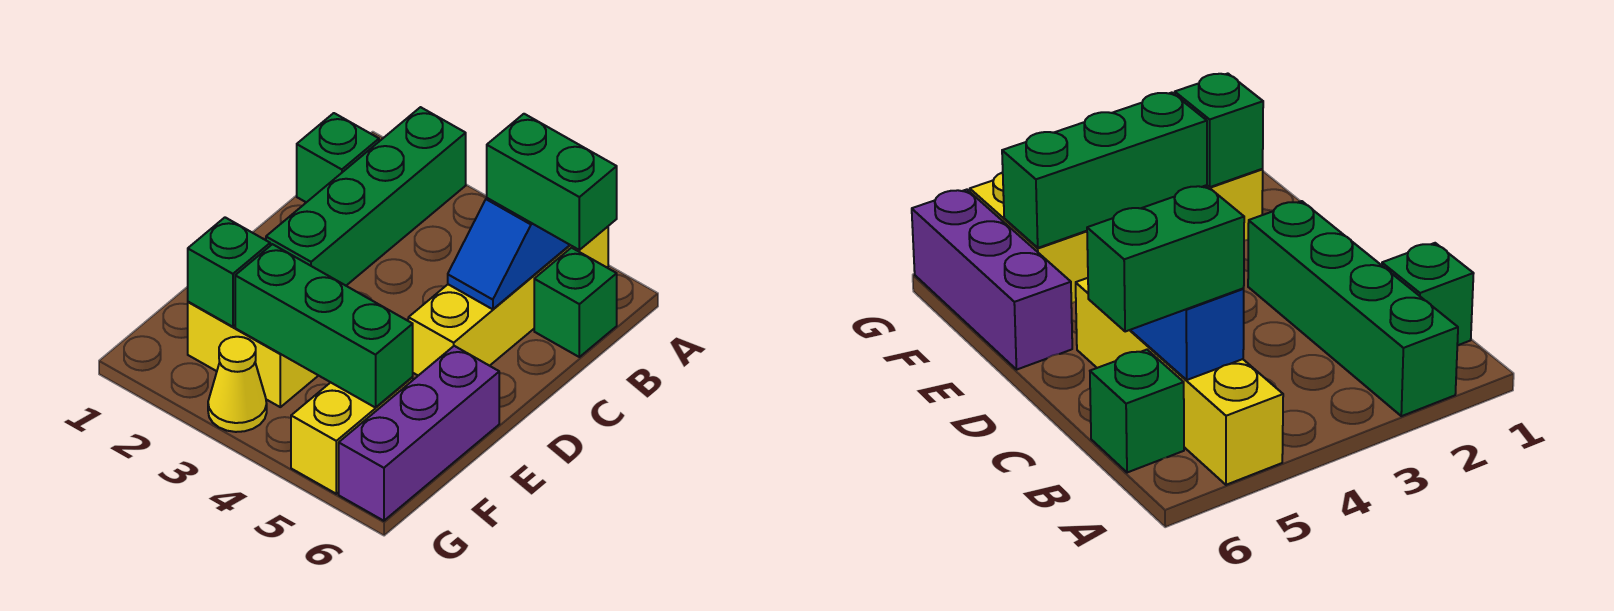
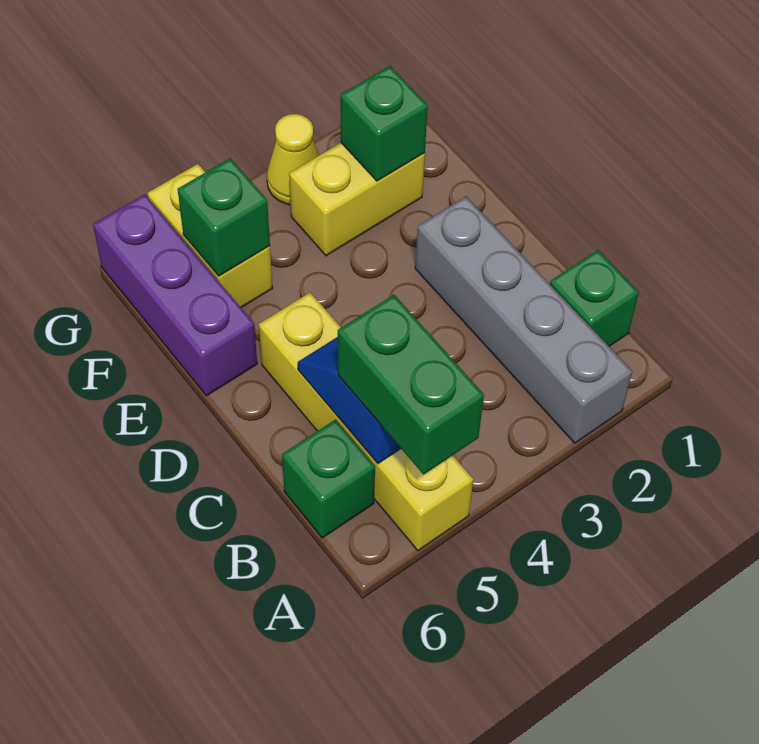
green 1x4 brick [266,107,466,286] -> grey 1x4 brick [415,197,632,443]
green 1x2 brick [487,114,617,250] -> green 1x2 brick turned to [338,295,484,474]
green 1x3 brick [235,244,413,408] -> green 1x1 brick [178,158,270,276]

